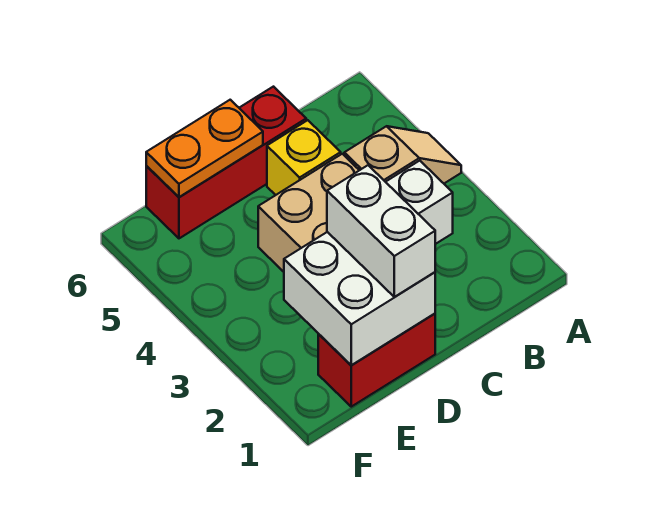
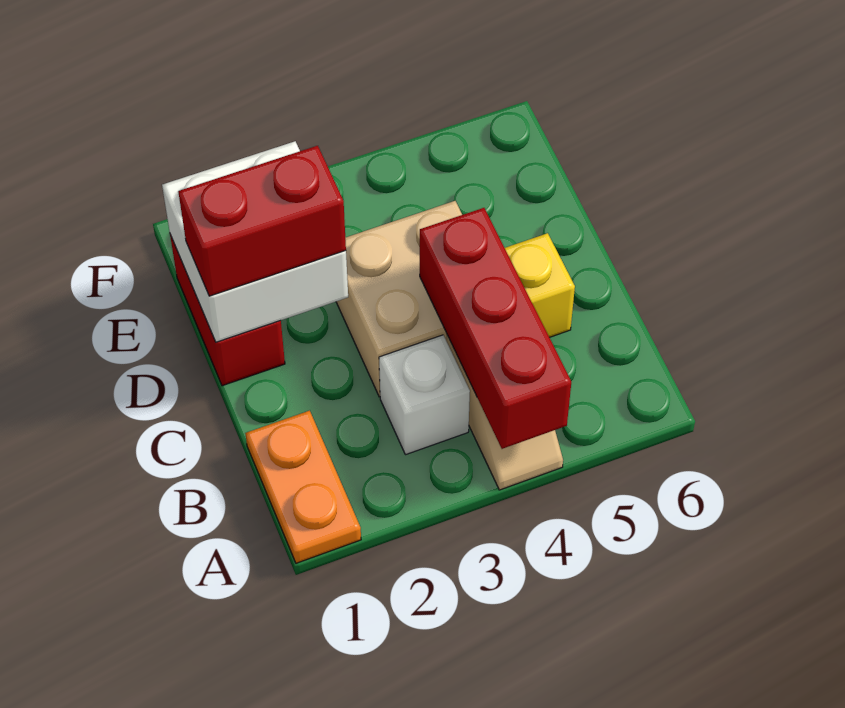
red 1x3 brick [146,87,306,238] -> red 1x3 brick moved to [420,208,571,449]
white 1x2 brick [327,165,435,297] -> red 1x2 brick [178,146,346,296]
orange 1x2 plate [146,100,263,197] -> orange 1x2 plate moved to [245,411,361,563]

